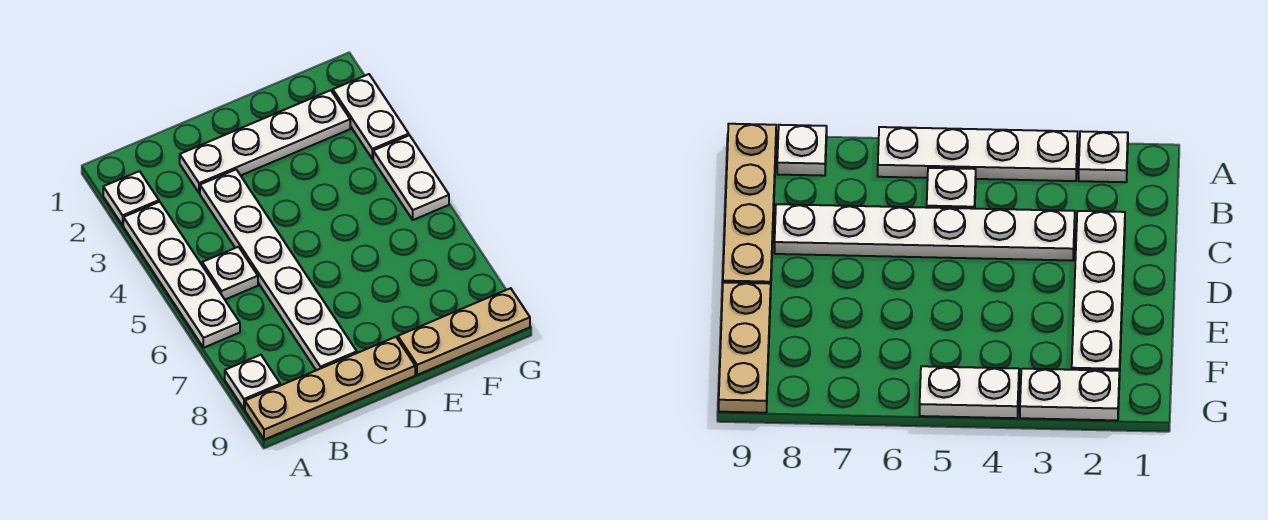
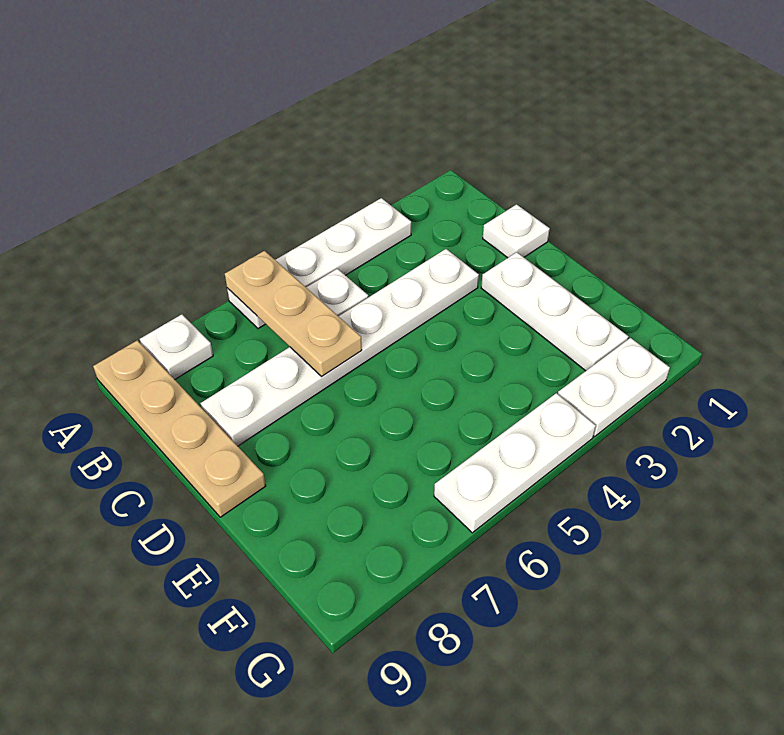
white 1x1 plate [103,171,159,225] -> white 1x1 plate moved to [483,204,550,258]
white 1x4 plate [180,90,350,193] -> white 1x3 plate [481,252,628,371]
tan 1x3 plate [398,288,530,375] -> tan 1x3 plate moved to [225,251,362,377]
white 1x2 plate [373,135,449,220] -> white 1x3 plate [434,393,596,533]

